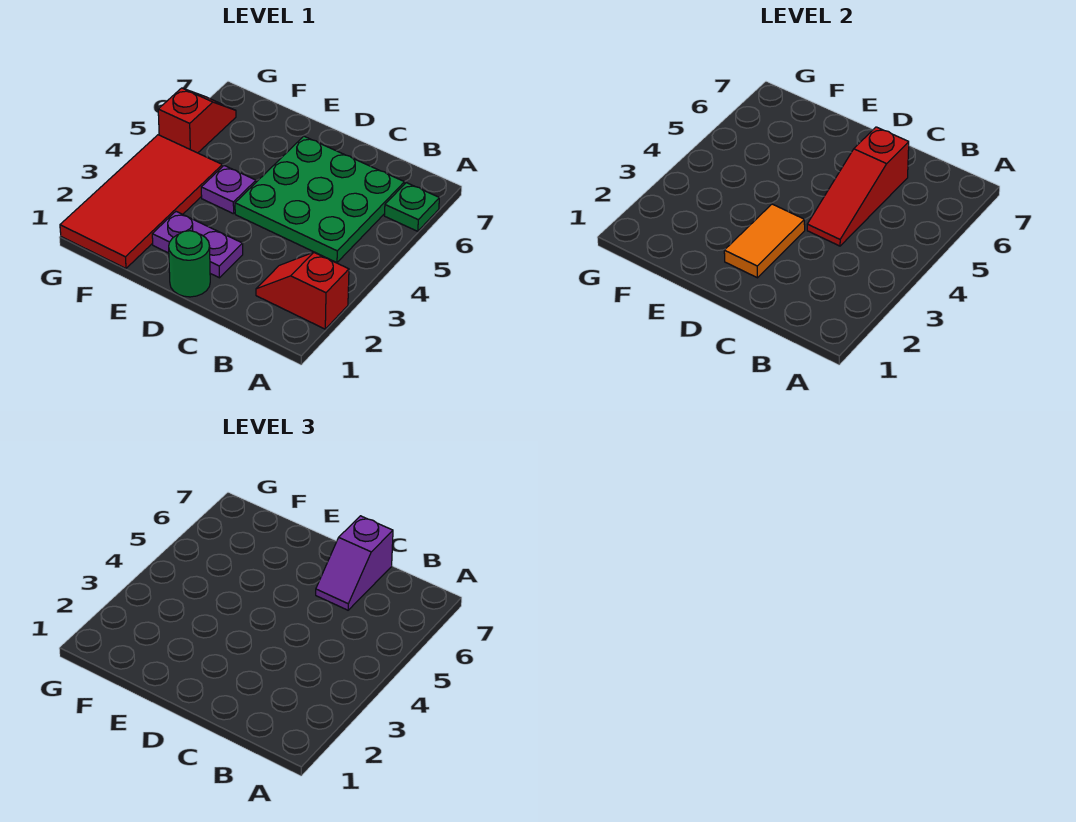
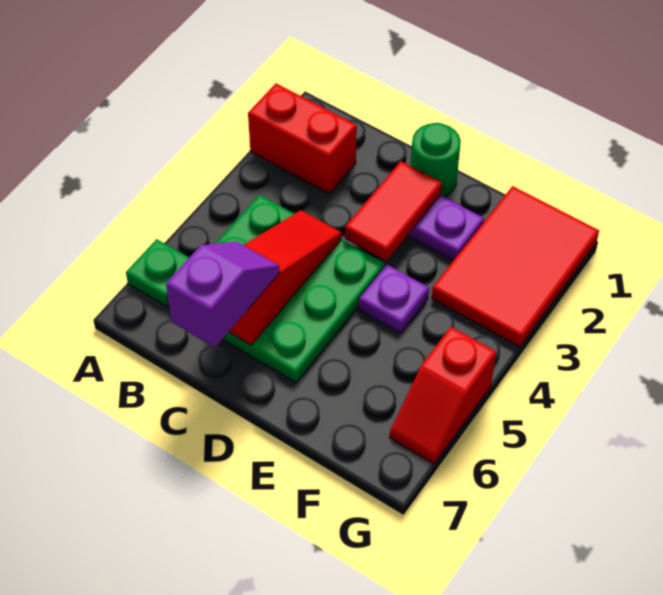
red 1x2 slope [256,252,349,329] -> red 1x2 brick [248,83,357,193]
orange 1x2 tile [724,204,805,278] -> red 1x2 tile [345,161,442,261]
red 2x4 tile [60,135,222,268] -> red 2x3 tile [432,186,599,347]

